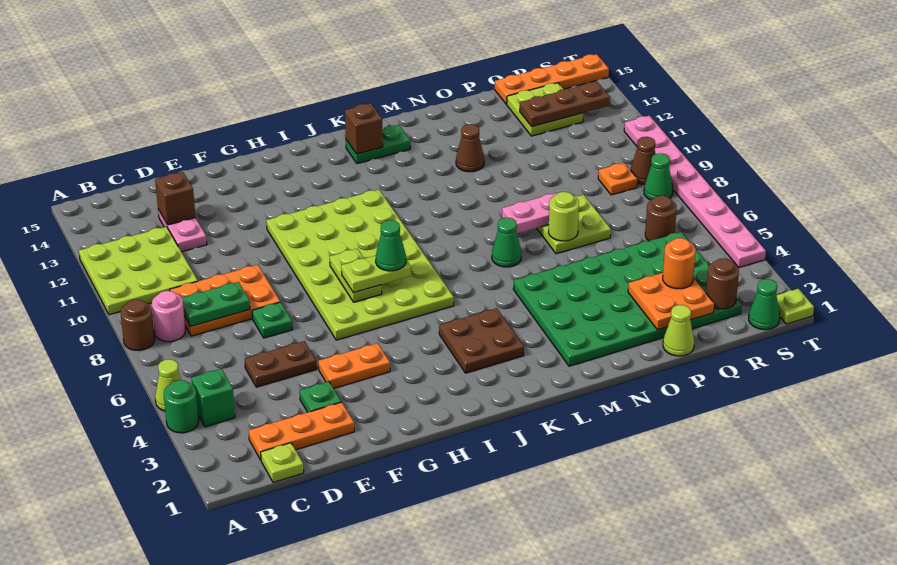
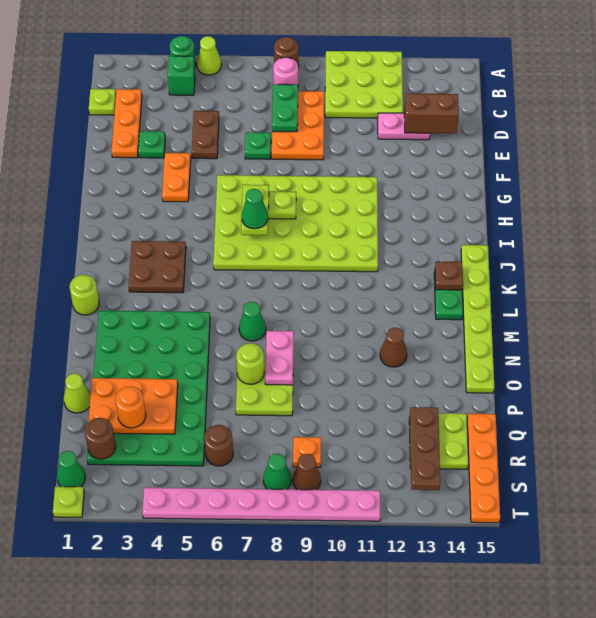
brown 1x1 brick [155,172,195,225] -> brown 1x2 brick [404,93,459,134]
none -> lime 1x6 plate [461,245,494,393]
brown 1x1 brick [345,103,383,154] -> brown 1x1 plate [435,262,463,290]
none -> lime 1x1 round brick [70,275,99,315]
orange 2x2 plate [628,273,714,330] -> orange 2x3 plate [88,378,178,434]

